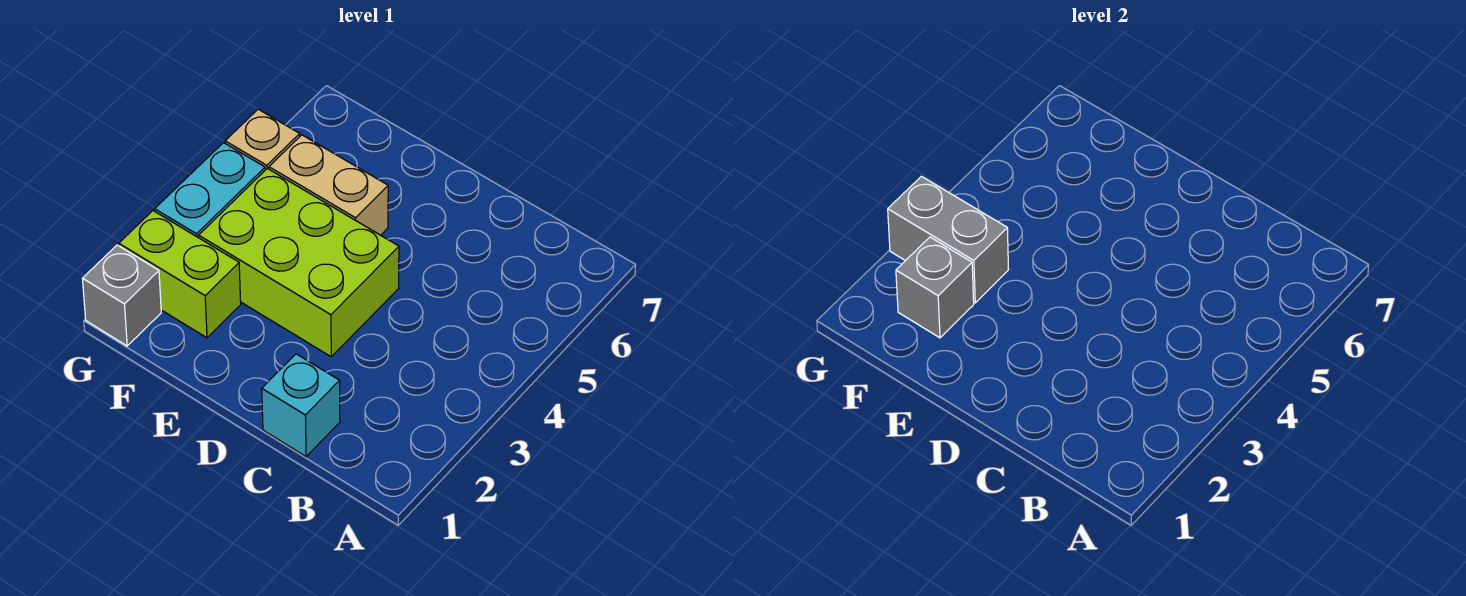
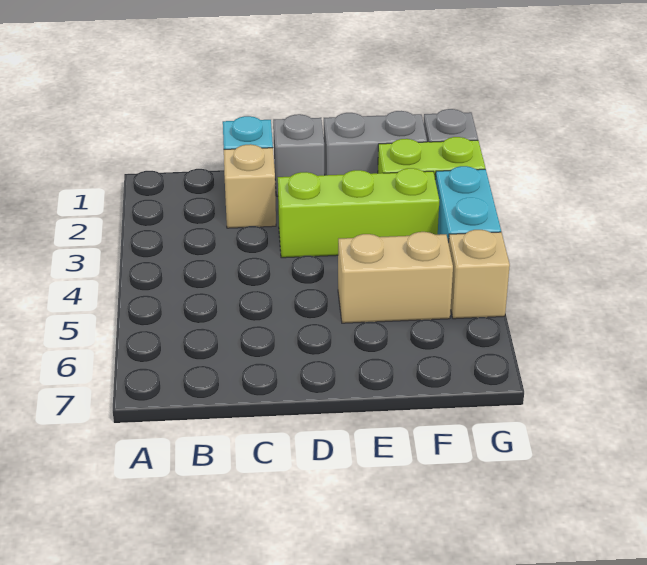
none -> tan 1x1 brick [224,144,276,228]
lime 2x3 brick [199,168,399,357] -> lime 1x3 brick [278,168,439,258]
grey 1x1 brick [896,237,974,338] -> grey 1x1 brick moved to [273,114,324,196]
grey 1x2 brick [888,176,1008,303] -> grey 1x2 brick moved to [324,111,427,175]

